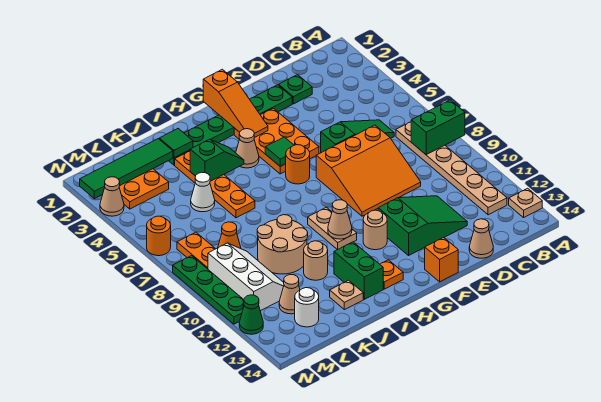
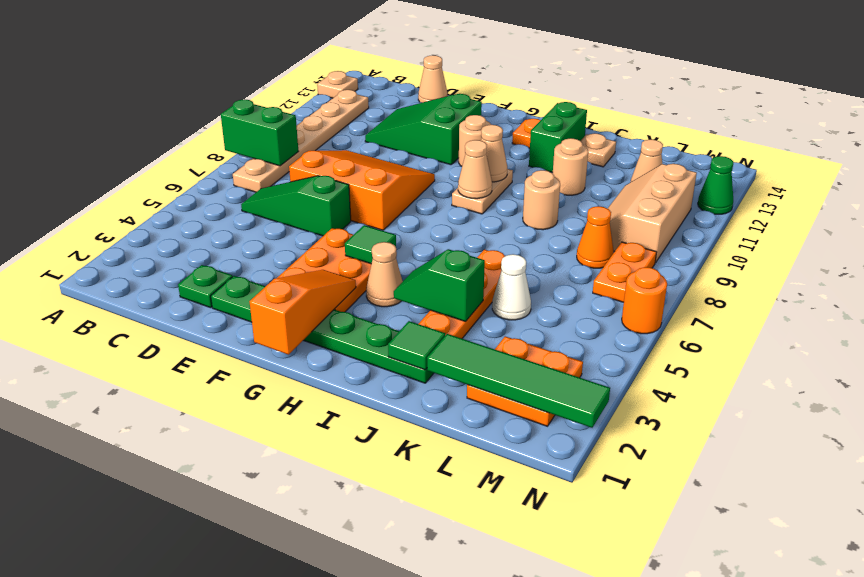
orange 1x1 brick [425,237,458,282] -> none
orange 1x1 round brick [286,145,310,184] -> none
tan 2x2 round brick [257,215,308,274] -> tan 1x1 round brick [523,170,560,230]
white 2x3 slope [208,243,284,311] -> tan 2x3 slope [608,164,697,263]
white 1x1 round brick [295,288,319,327] -> none
tan 1x1 cone [100,177,124,216] -> tan 1x1 cone moved to [458,140,492,199]
green 1x4 plate [173,256,244,324] -> none

